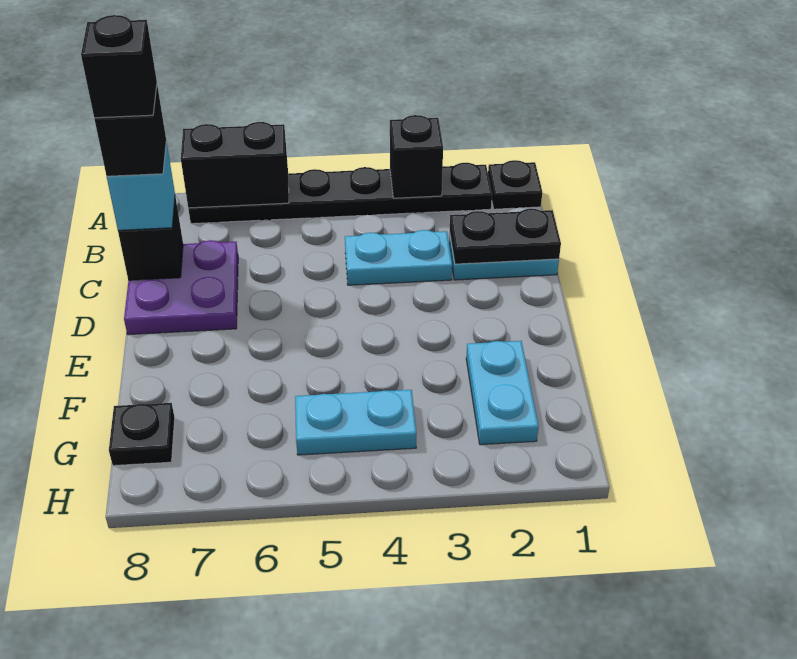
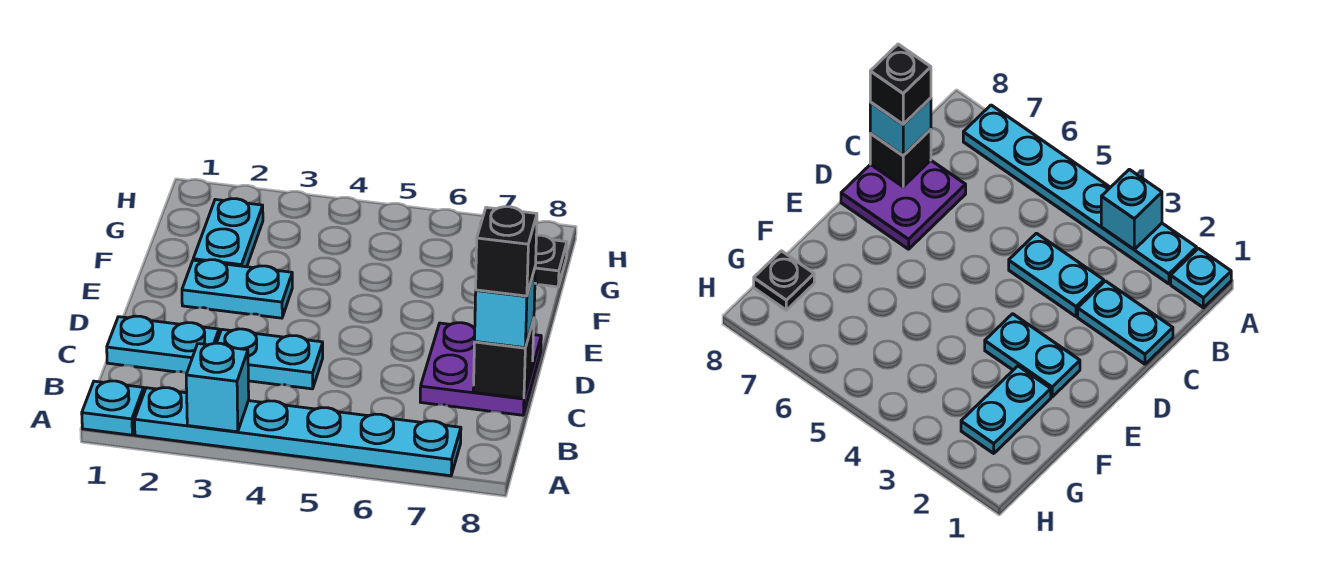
black 1x1 plate [488,160,542,209] -> cyan 1x1 plate [82,381,144,435]
black 1x6 plate [188,163,492,224] -> cyan 1x6 plate [134,388,461,476]
black 1x1 brick [390,115,443,198] -> cyan 1x1 brick [186,343,249,432]
black 1x2 brick [181,122,289,208] -> none
black 1x2 plate [450,209,561,264] -> none
black 1x1 brick [81,15,157,118] -> none
cyan 1x2 plate [295,390,417,455] -> cyan 1x2 plate moved to [182,260,292,318]

